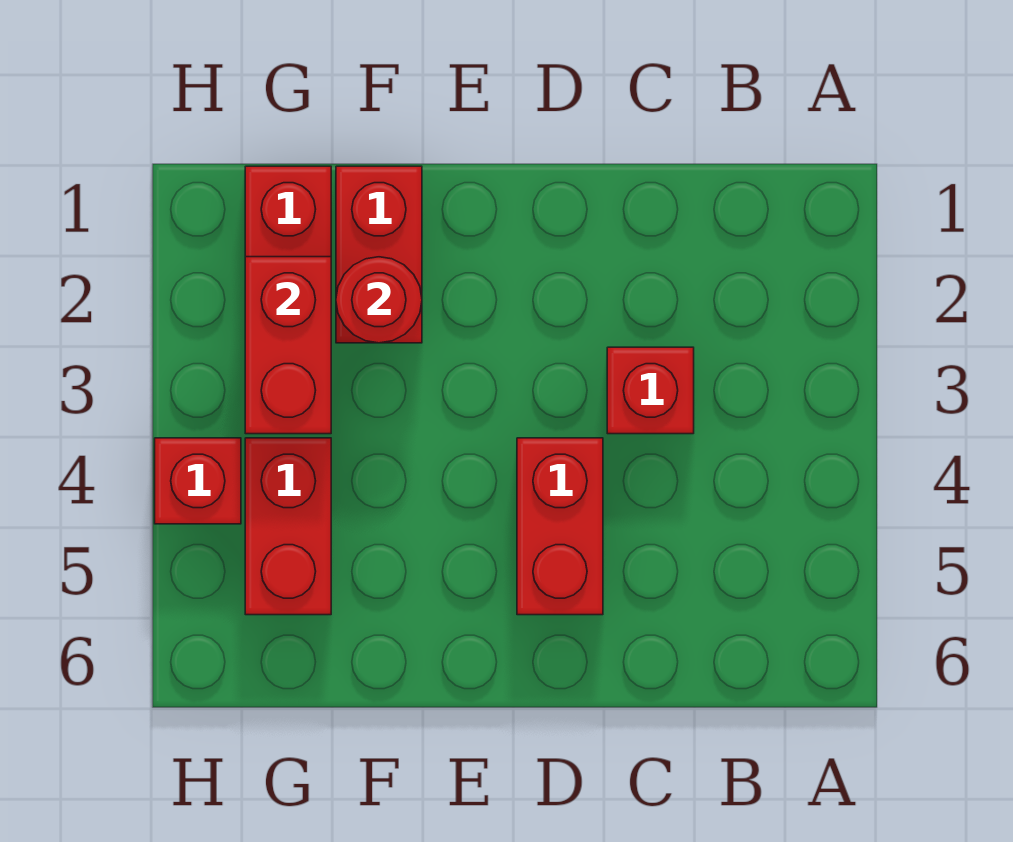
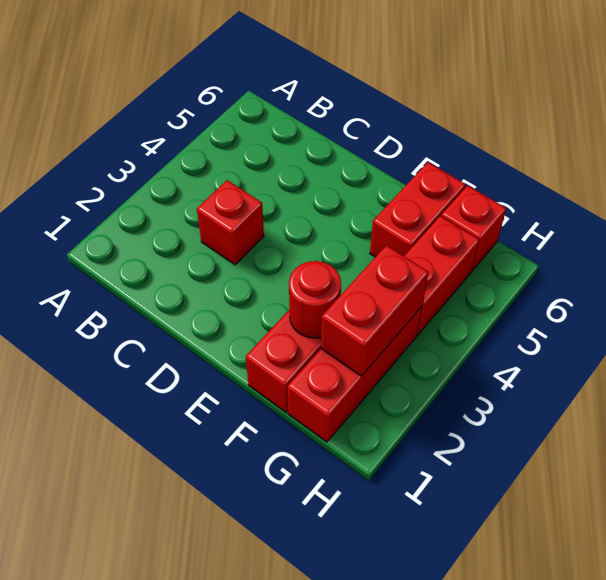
red 1x2 brick [517,438,603,615] -> red 1x2 brick moved to [370,162,466,257]
red 1x1 brick [155,438,241,524] -> red 1x1 brick moved to [441,185,506,270]

